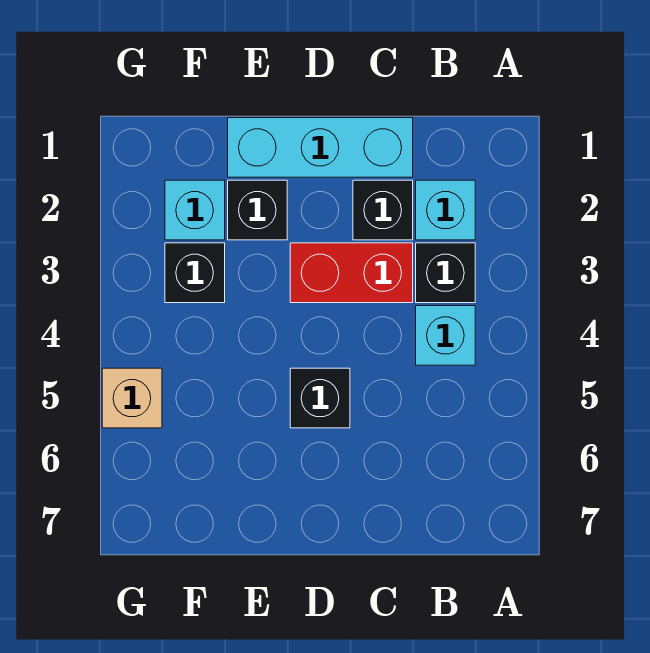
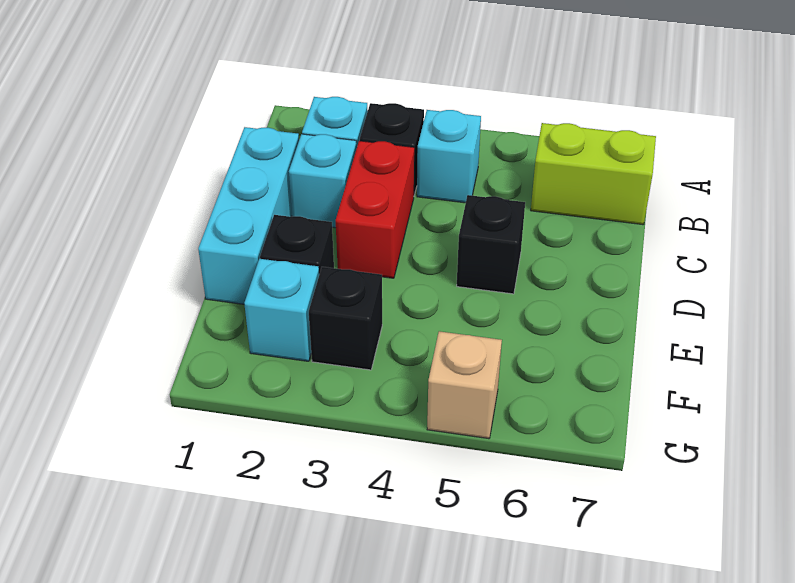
none -> lime 1x2 brick [531,123,656,225]
black 1x1 brick [353,180,413,240] -> cyan 1x1 brick [289,134,356,228]

